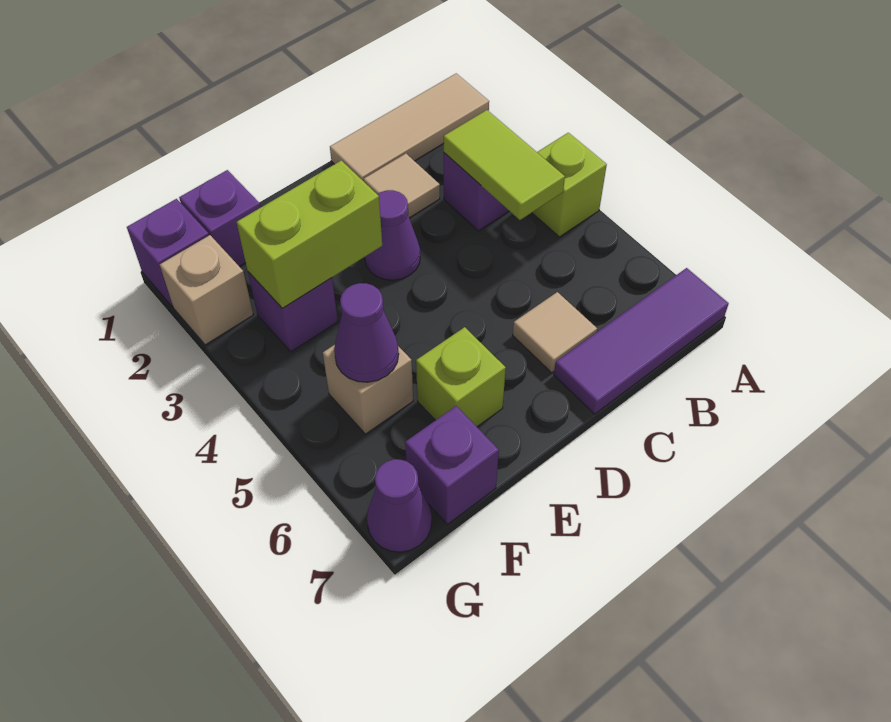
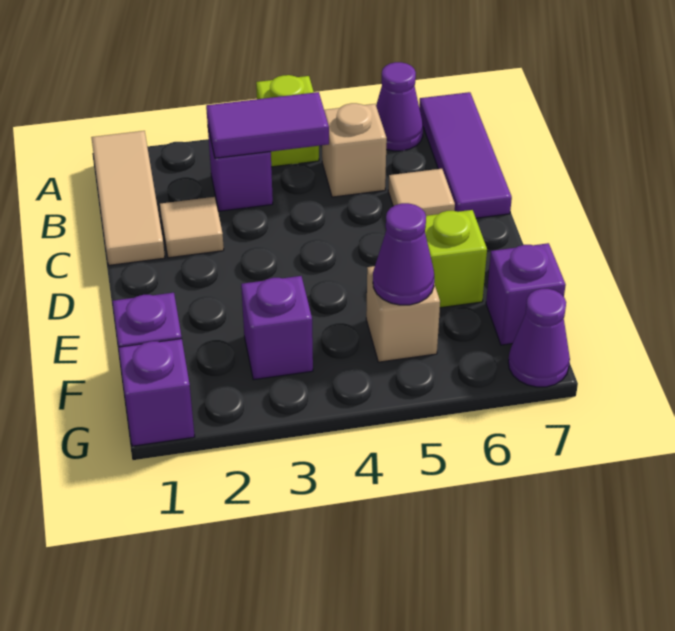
lime 1x2 tile [444,110,565,220] -> purple 1x2 tile [206,92,329,158]
purple 1x1 cone [365,190,420,280] -> purple 1x1 cone moved to [376,62,423,151]
lime 1x2 brick [237,160,382,308] -> none
tan 1x1 brick [160,235,253,345] -> tan 1x1 brick moved to [322,103,387,197]

